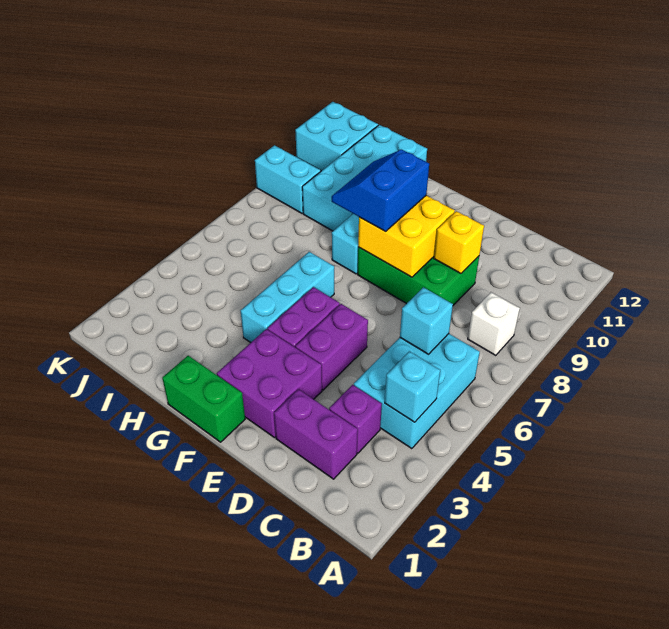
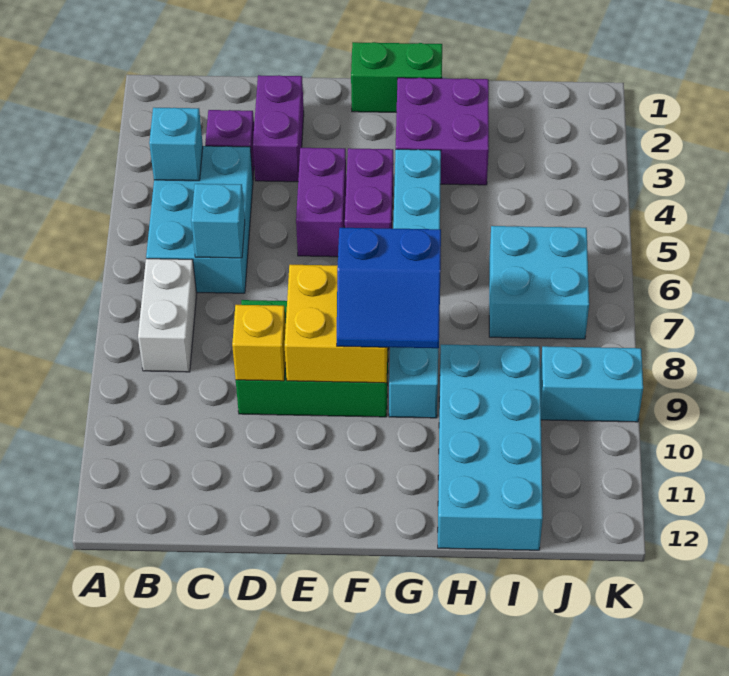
white 1x1 brick [468,292,520,356] -> white 1x2 brick [138,259,197,372]
purple 1x2 brick [274,389,358,479] -> purple 1x2 brick turned to [253,75,304,182]
purple 2x2 brick [217,329,322,438] -> purple 2x2 brick moved to [396,78,489,185]
blue 2x2 slope [332,149,429,231] -> blue 2x2 slope turned to [337,228,441,348]
cyan 2x2 brick [295,102,378,171] -> cyan 2x2 brick moved to [489,226,589,339]

